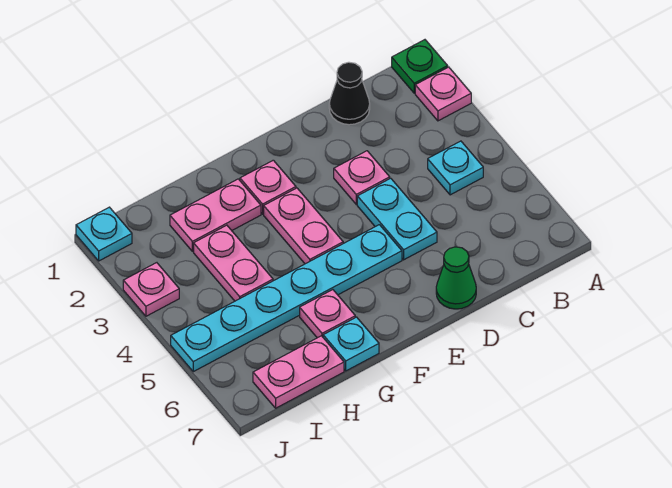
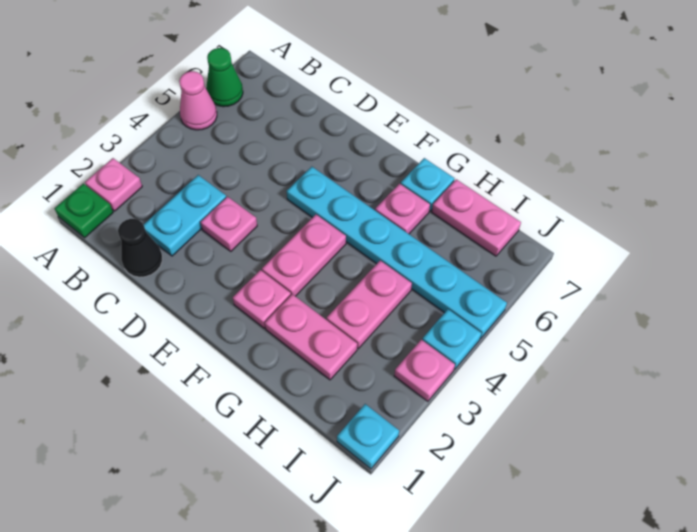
none -> pink 1x1 cone [179,71,217,130]
cyan 1x1 plate [428,141,483,195] -> cyan 1x1 plate moved to [422,309,481,369]
cyan 1x2 plate [357,178,437,260] -> cyan 1x2 plate moved to [144,175,226,256]
green 1x1 cone [436,247,476,309] -> green 1x1 cone moved to [207,48,243,107]

